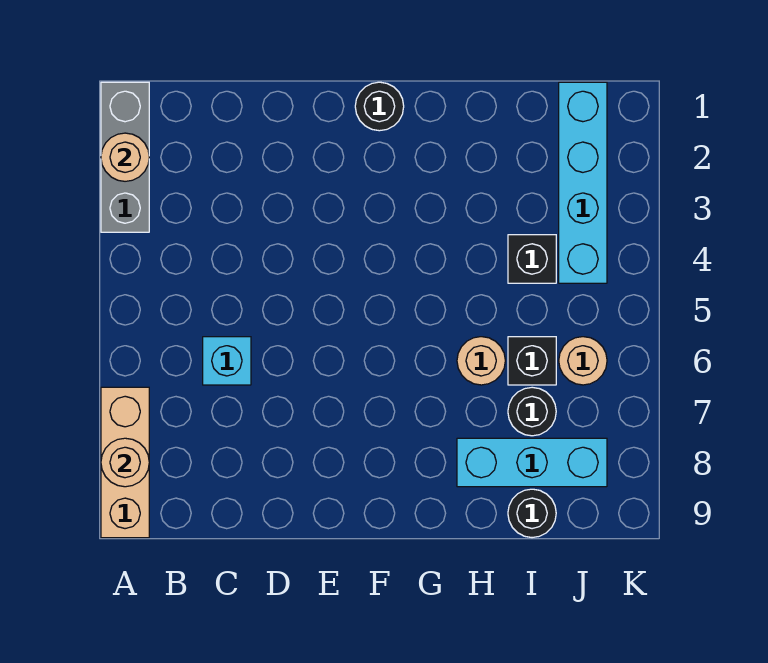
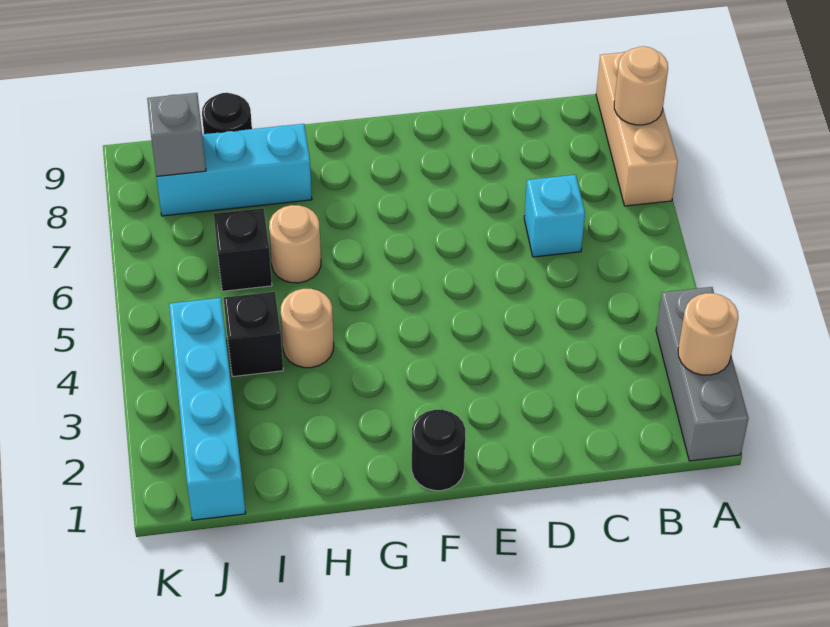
black 1x1 round brick [508,387,556,436] -> none
tan 1x1 round brick [559,337,607,385] -> tan 1x1 round brick moved to [281,289,334,368]
none -> grey 1x1 brick [147,93,206,176]

